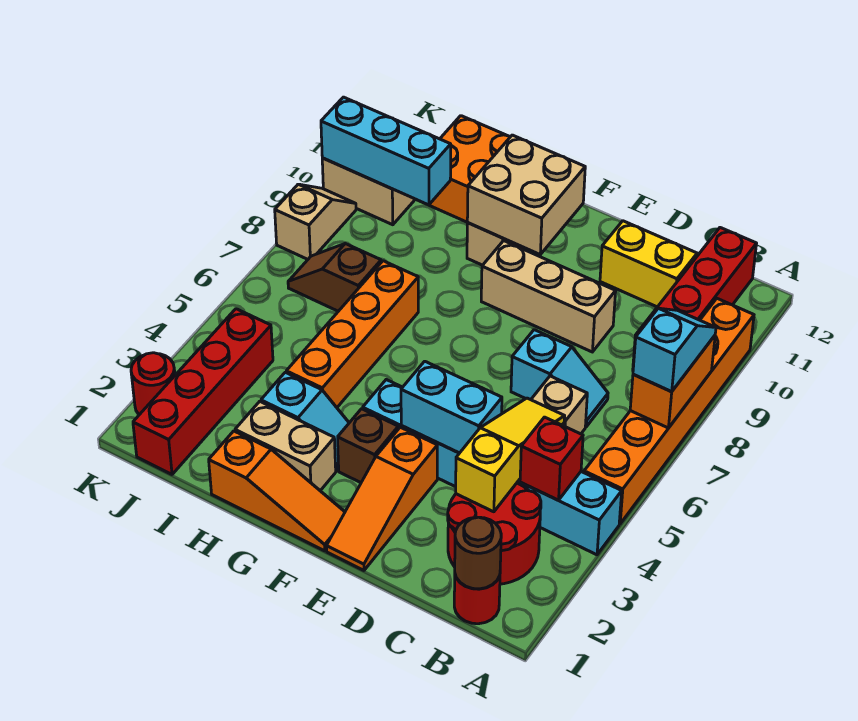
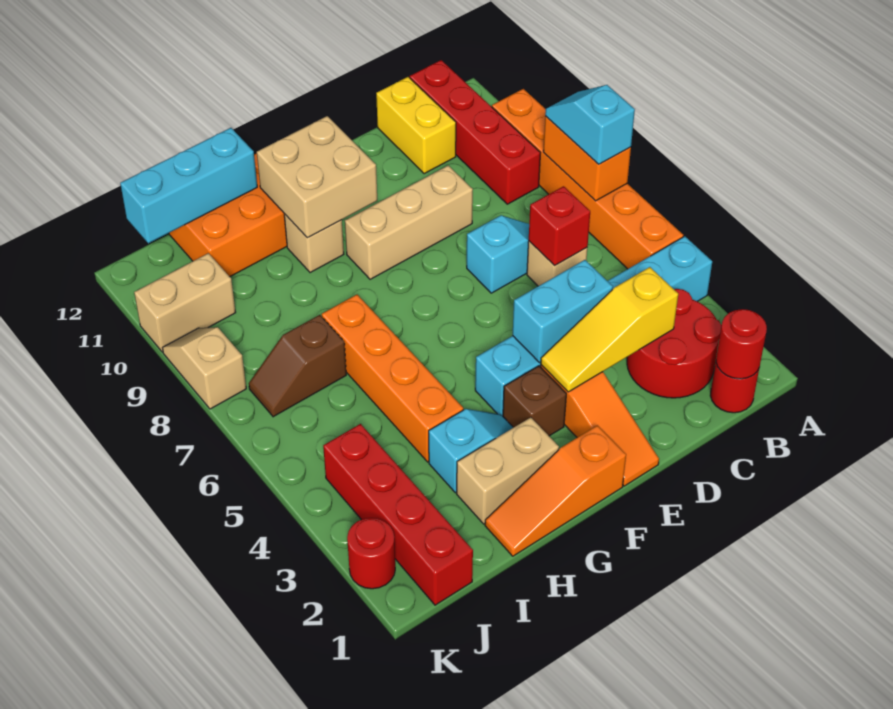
brown 1x1 round brick [455,517,501,589] -> red 1x1 round brick [716,309,767,379]
red 1x1 brick [520,417,583,500] -> red 1x1 brick moved to [529,186,590,266]
yellow 1x3 slope [456,398,565,512] -> yellow 1x3 slope turned to [541,267,678,392]
yellow 1x2 brick [600,221,697,307] -> yellow 1x2 brick turned to [376,77,456,174]
orange 1x3 slope [209,431,345,551] -> orange 1x3 slope turned to [485,425,626,556]
cyan 1x3 brick [321,97,451,205] -> cyan 1x3 brick moved to [120,128,257,243]

